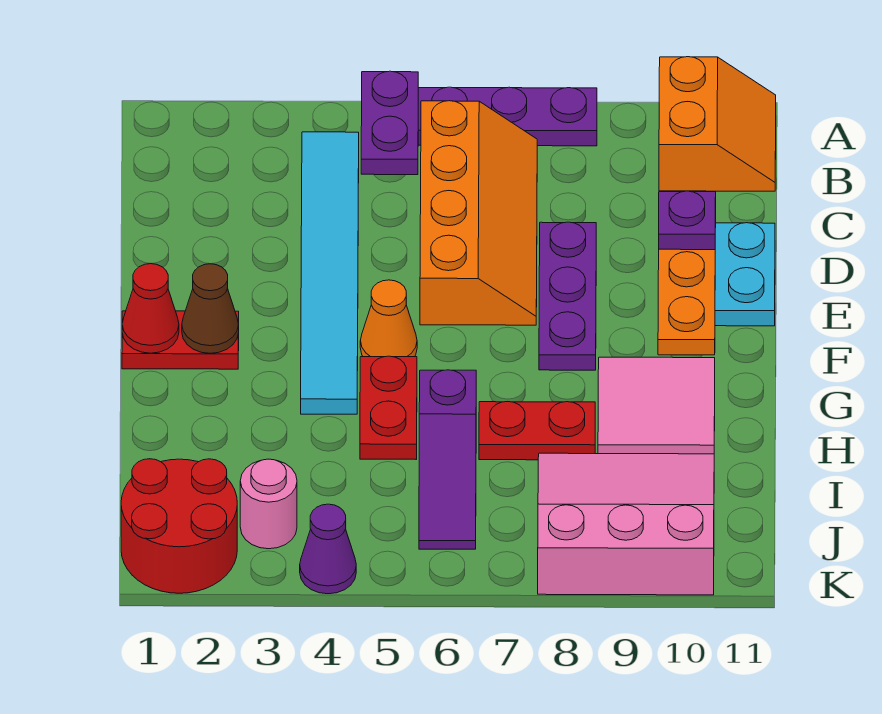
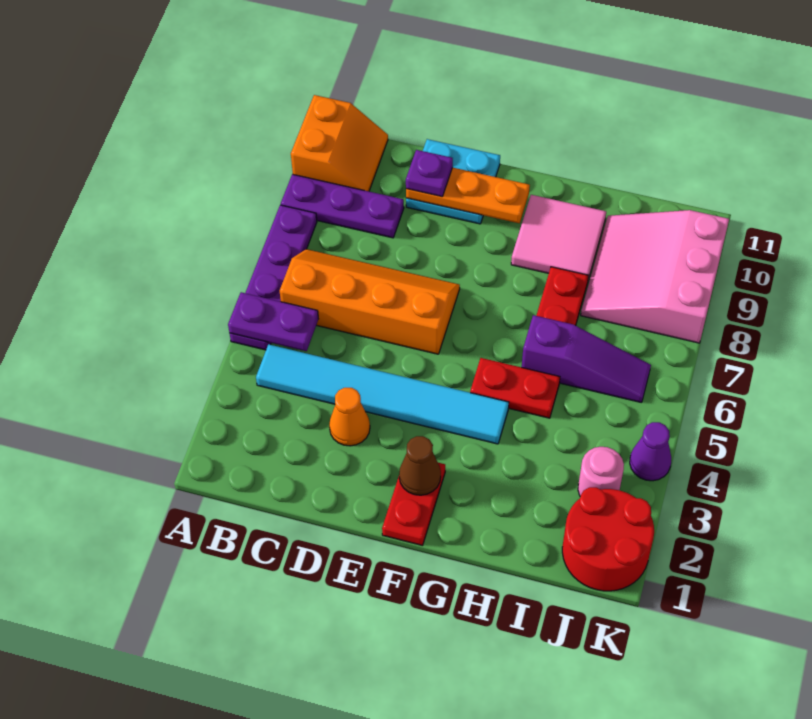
orange 2x2 slope [659,57,776,191] -> orange 2x2 slope turned to [291,95,388,191]
purple 1x3 plate [539,222,596,370] -> purple 1x3 plate moved to [281,174,404,238]
red 1x1 cone [122,264,179,353] -> none
orange 1x1 cone [360,280,417,357] -> orange 1x1 cone moved to [329,388,370,446]

